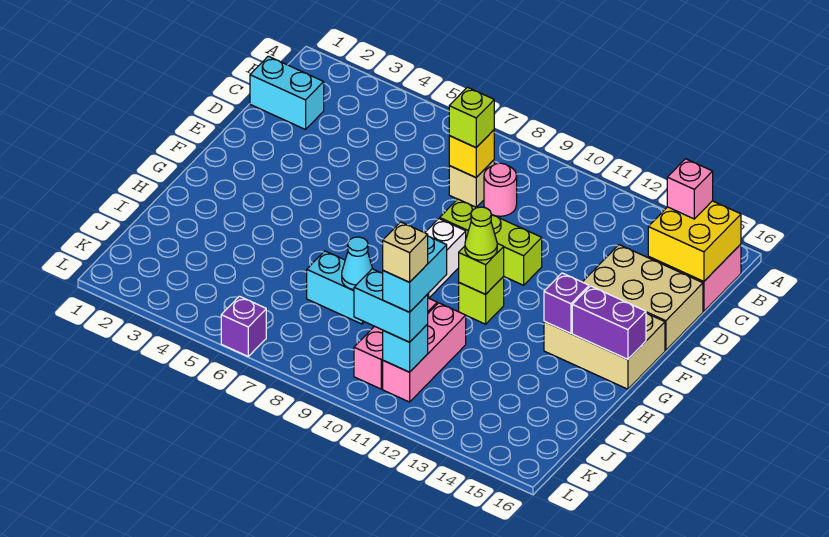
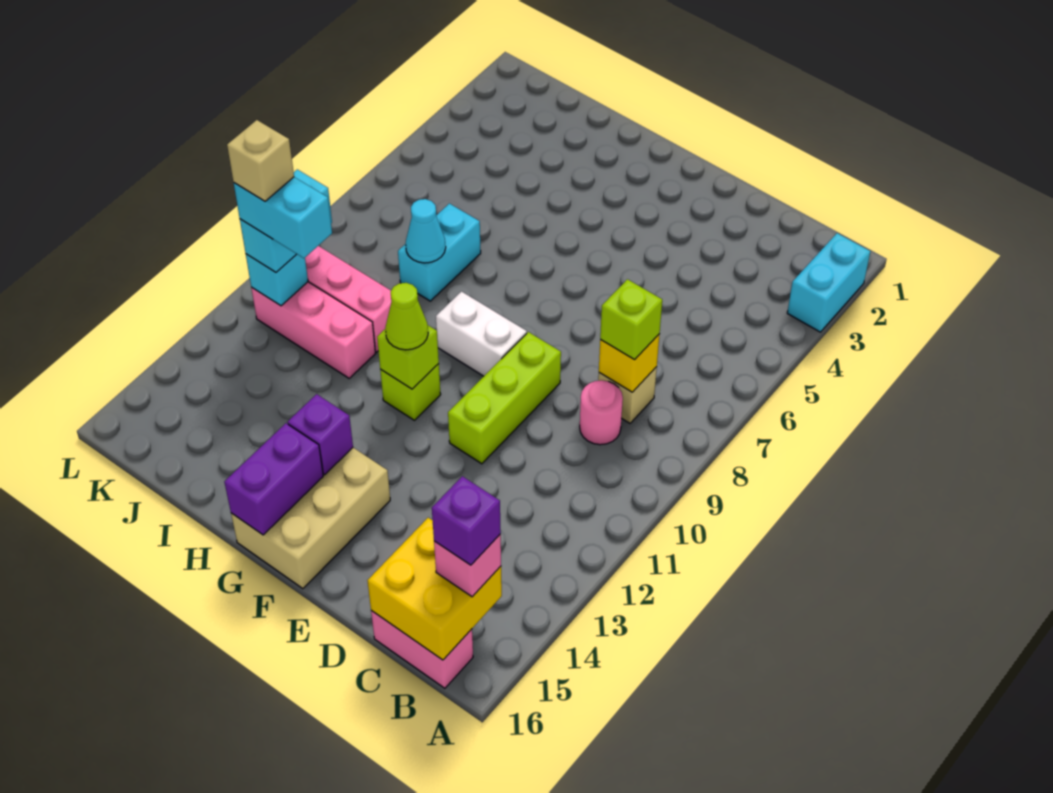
cyan 1x2 brick [250,56,324,130] -> cyan 1x2 brick moved to [787,233,870,332]
tan 2x3 brick [583,245,703,350] -> none
purple 1x1 brick [221,296,266,356] -> purple 1x1 brick moved to [432,476,501,565]

